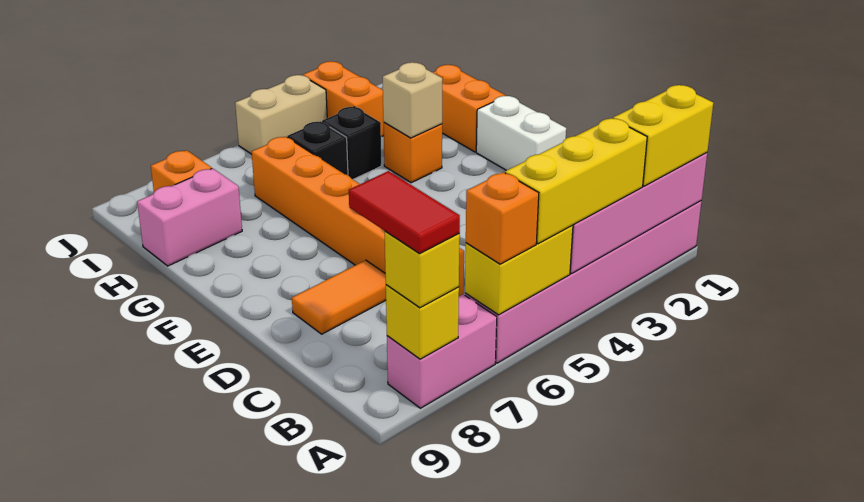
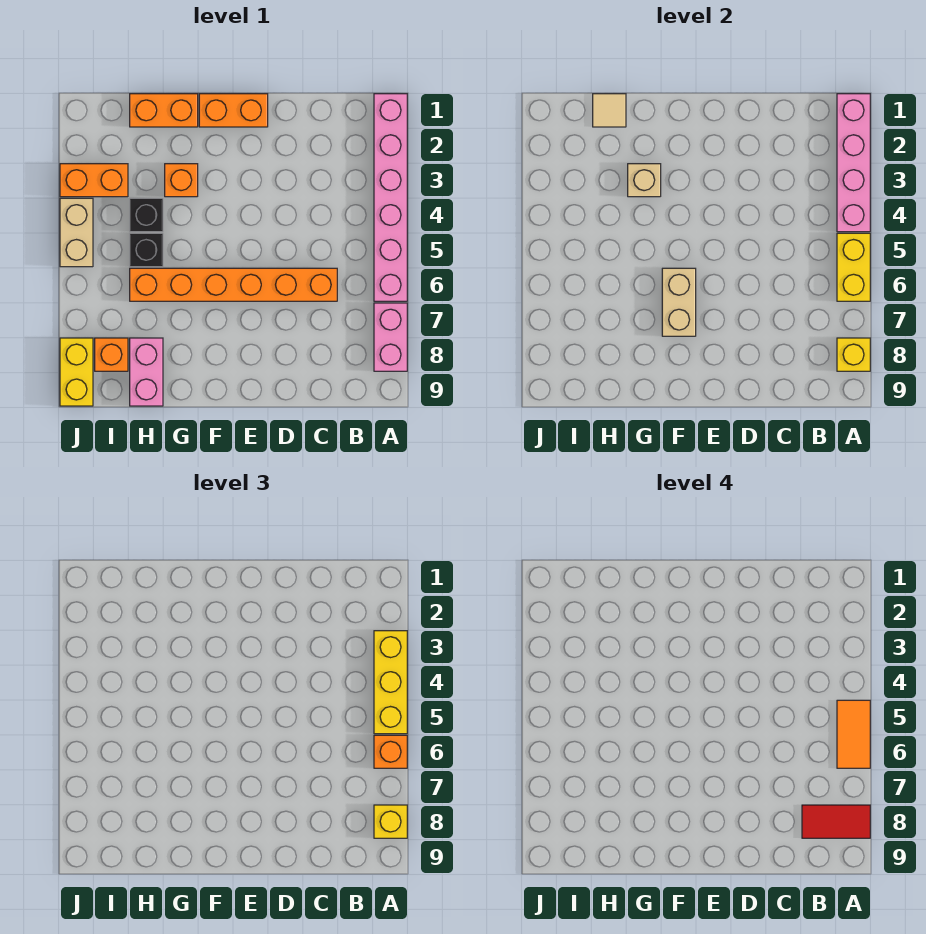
yellow 1x2 brick [613,85,713,186] -> yellow 1x2 brick moved to [60,338,93,406]
orange 1x2 tile [292,260,386,334] -> orange 1x2 tile moved to [837,700,870,768]
white 1x2 brick [476,96,566,170] -> orange 1x2 brick [199,94,268,127]
none -> tan 1x2 brick [662,268,696,336]
none -> tan 1x1 tile [593,94,626,127]

